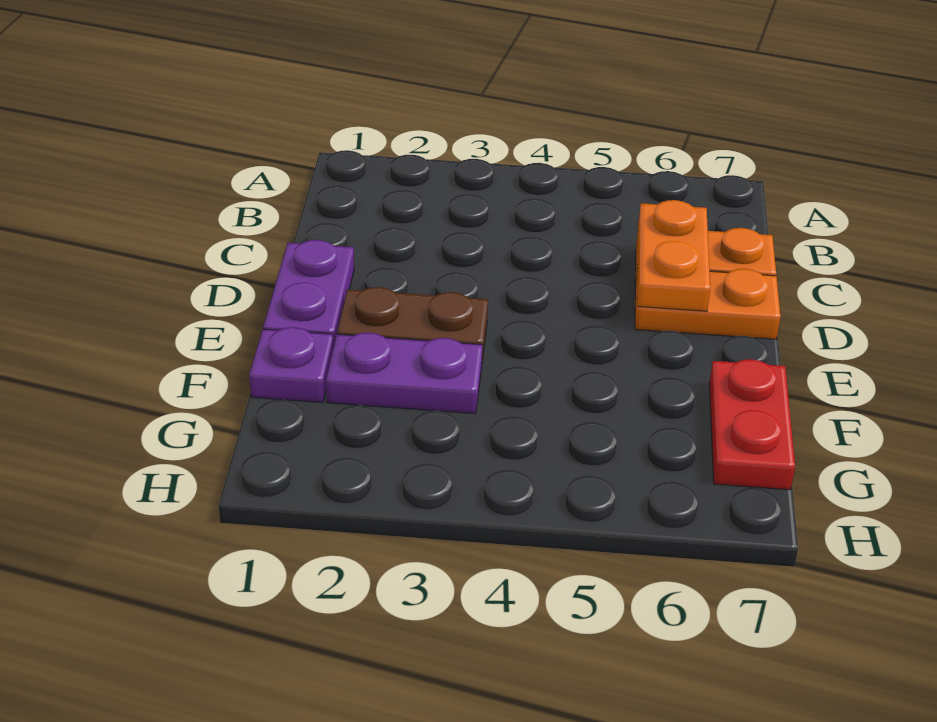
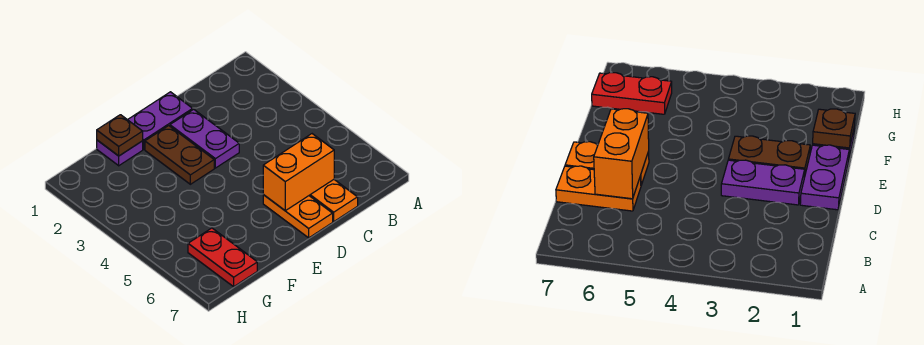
orange 1x2 plate [637,200,710,311] -> orange 1x2 brick [263,134,334,211]
none -> brown 1x1 plate [97,115,143,156]
purple 1x2 plate [326,333,482,414] -> purple 1x2 plate moved to [170,109,239,168]
red 1x2 plate [709,359,795,490] -> red 1x2 plate turned to [188,228,257,287]

